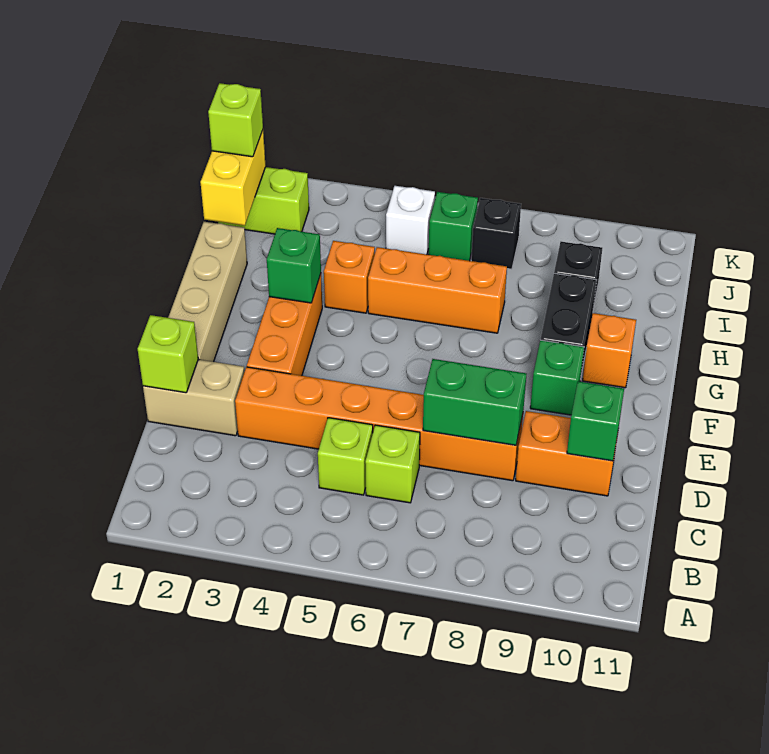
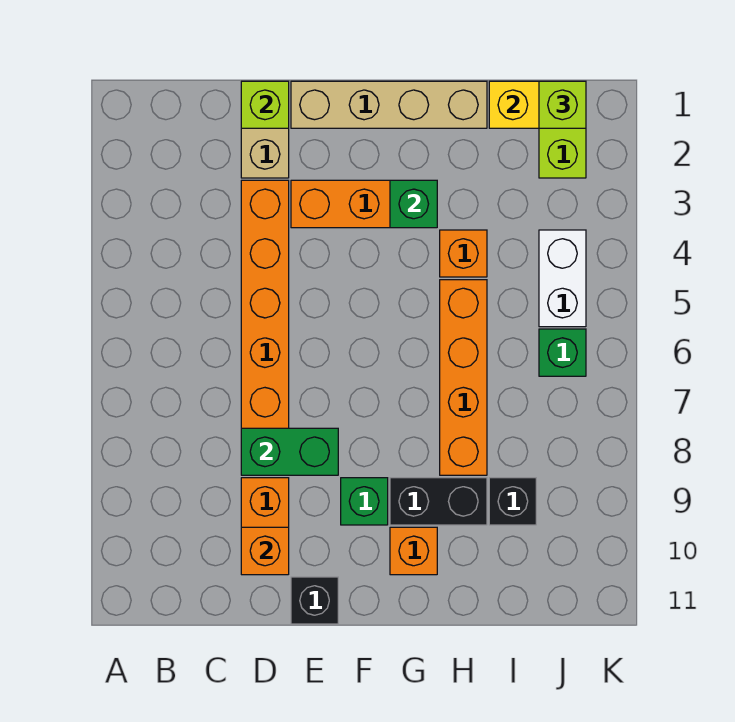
lime 1x1 brick [318,418,373,495] -> none
lime 1x1 brick [365,425,420,503] -> none
green 1x2 brick [423,359,526,445] -> green 1x2 brick turned to [241,428,338,475]
green 1x1 brick [567,381,624,461] -> orange 1x1 brick [241,527,289,575]
orange 1x3 brick [368,247,507,333] -> orange 1x4 brick [440,280,487,475]
white 1x1 brick [386,186,435,254] -> white 1x2 brick [539,230,586,327]
black 1x1 brick [471,198,521,269] -> black 1x1 brick moved to [291,577,338,624]

